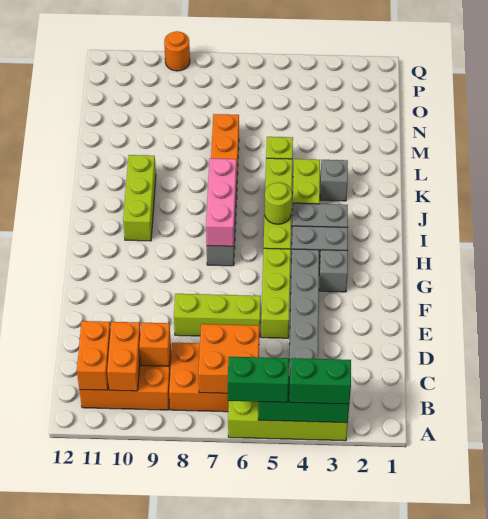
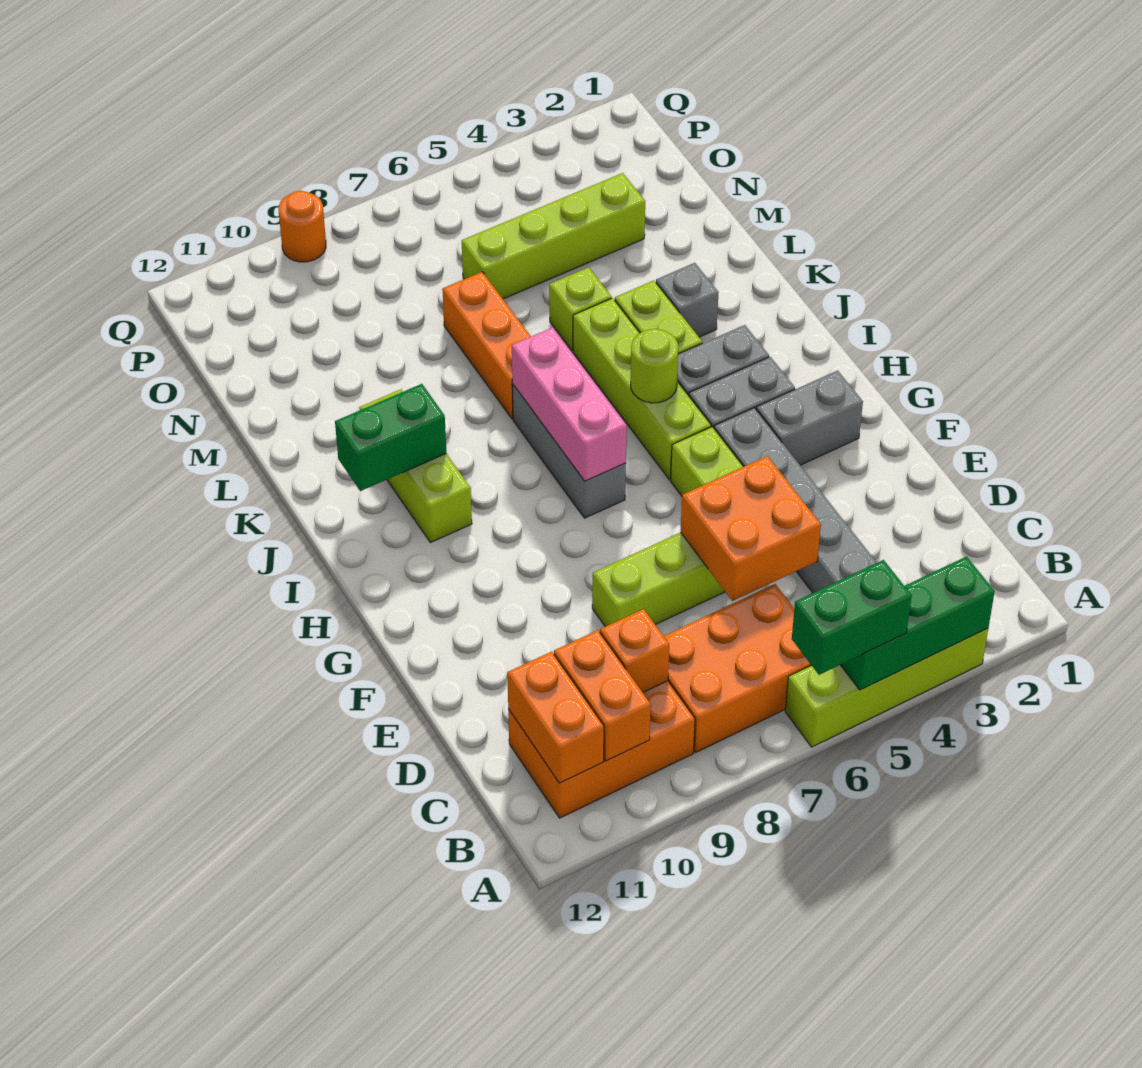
green 1x2 brick [289,358,351,404] -> green 1x2 brick moved to [335,384,446,491]
orange 2x2 brick [198,324,259,393] -> orange 2x2 brick moved to [681,456,821,601]
grey 1x1 brick [319,250,348,292] -> grey 1x2 brick [756,371,863,465]
none -> lime 1x4 brick [462,173,645,299]

